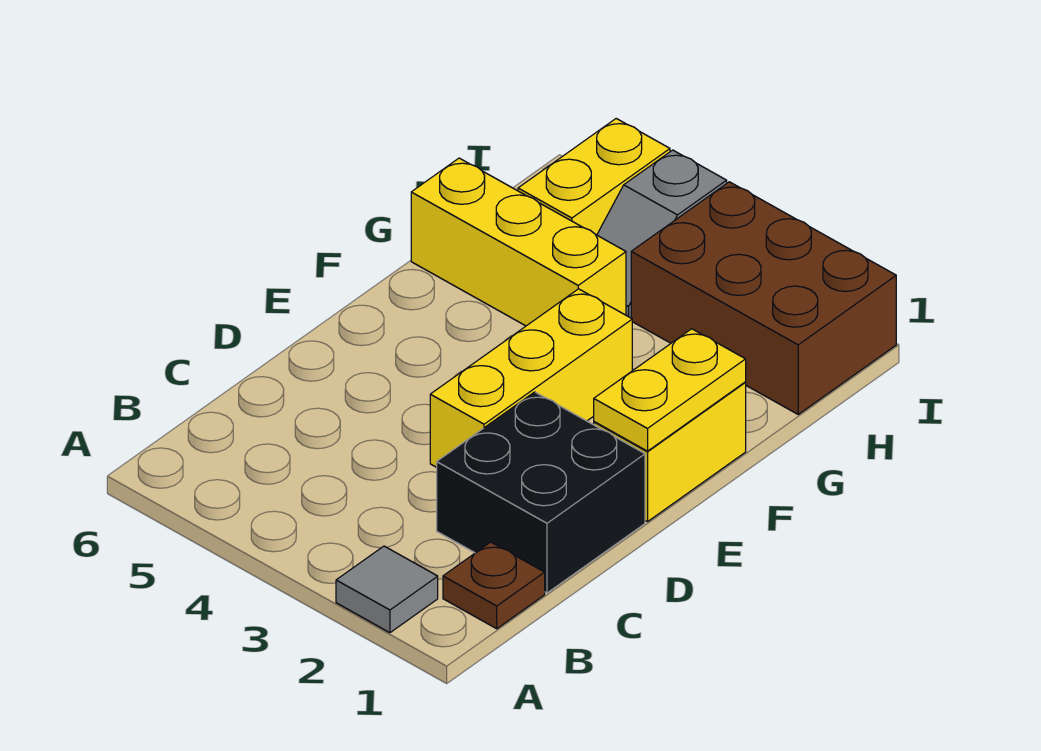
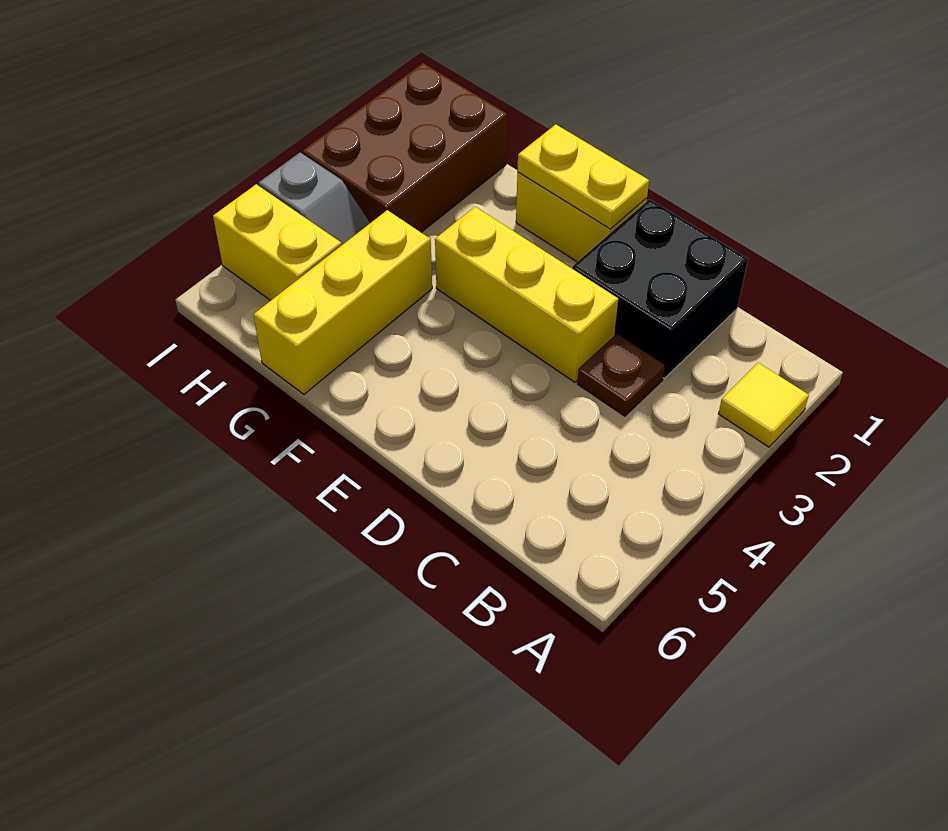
grey 1x1 tile [336,546,438,633] -> yellow 1x1 tile [718,363,809,447]
brown 1x1 plate [443,542,545,629] -> brown 1x1 plate moved to [577,334,665,416]

